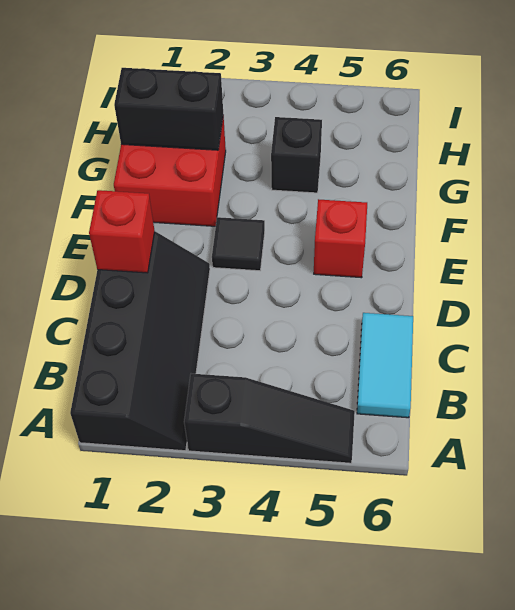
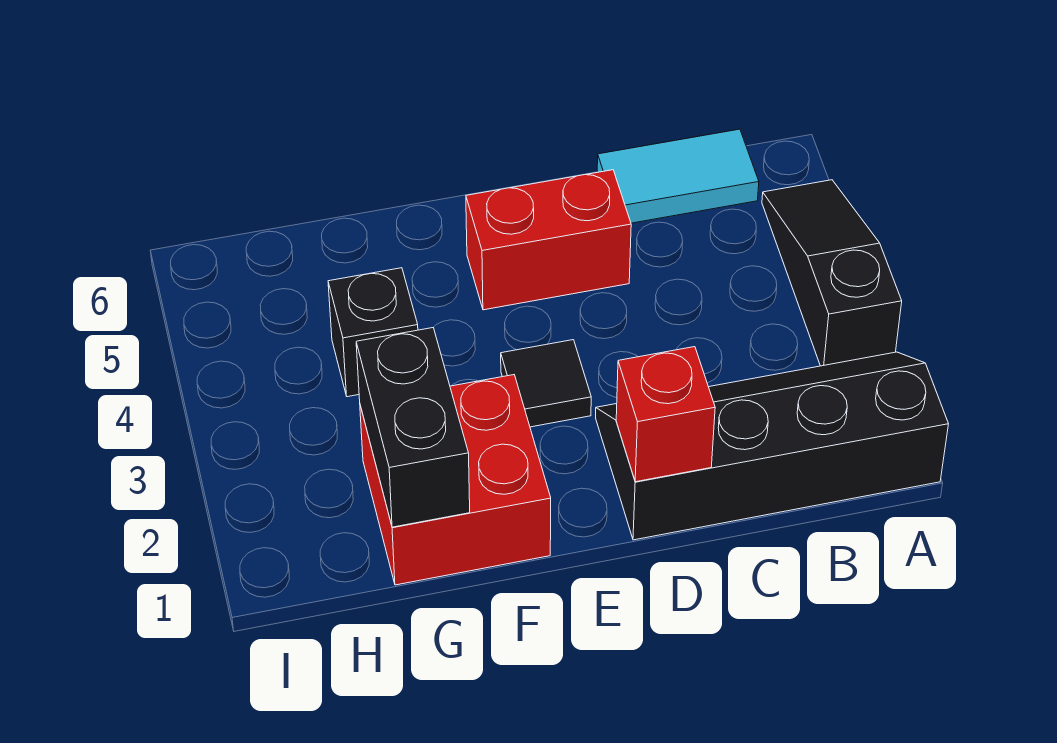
red 1x1 brick [314,199,367,278] -> red 1x2 brick [466,170,631,310]

